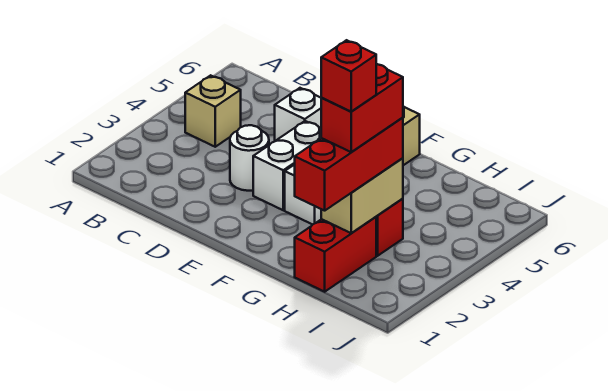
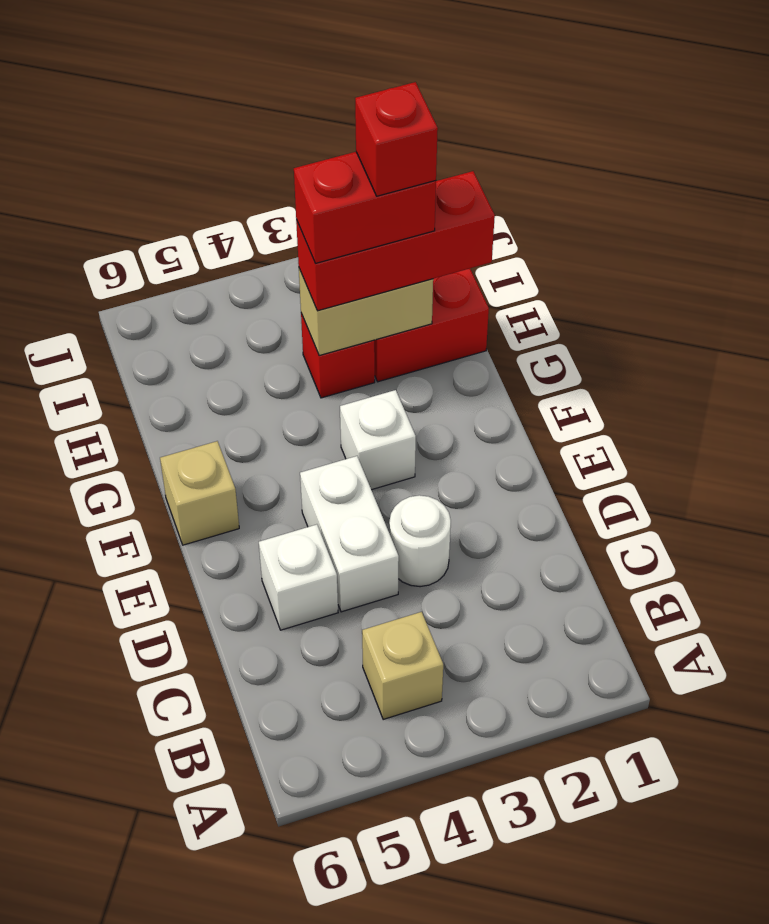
white 1x2 brick [253,121,321,210] -> white 1x2 brick turned to [300,456,399,612]

